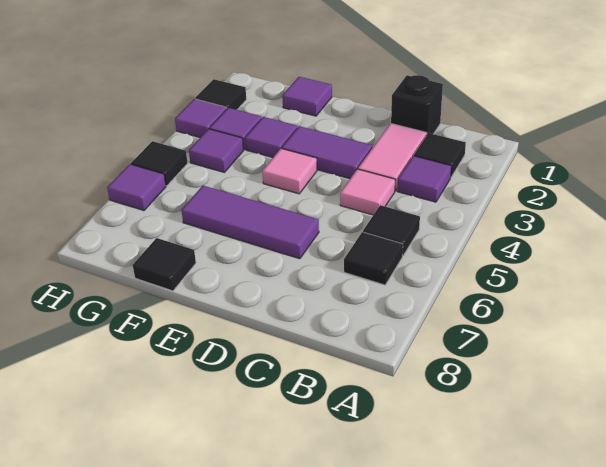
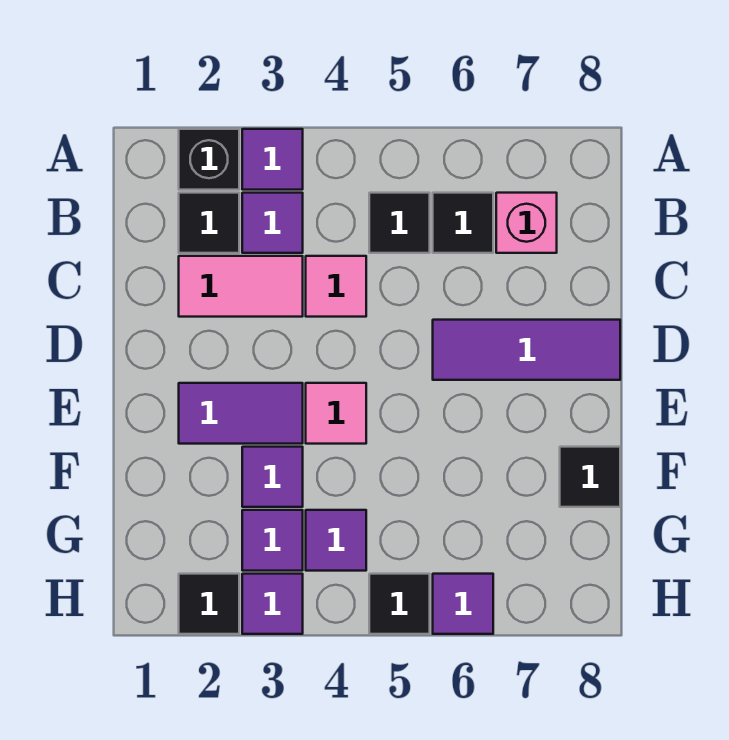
none -> pink 1x1 brick [496,193,557,253]
black 1x1 brick [391,75,443,136] -> black 1x1 brick moved to [179,129,239,190]
purple 1x2 tile [282,126,372,179] -> purple 1x2 tile turned to [179,383,303,444]
purple 1x3 tile [182,186,319,259] -> purple 1x3 tile turned to [433,320,620,380]
purple 1x1 tile [282,77,332,116] -> purple 1x1 tile moved to [242,129,303,190]

